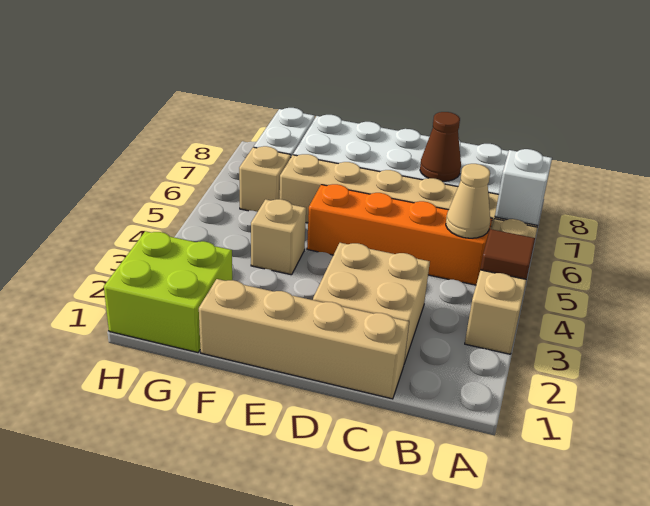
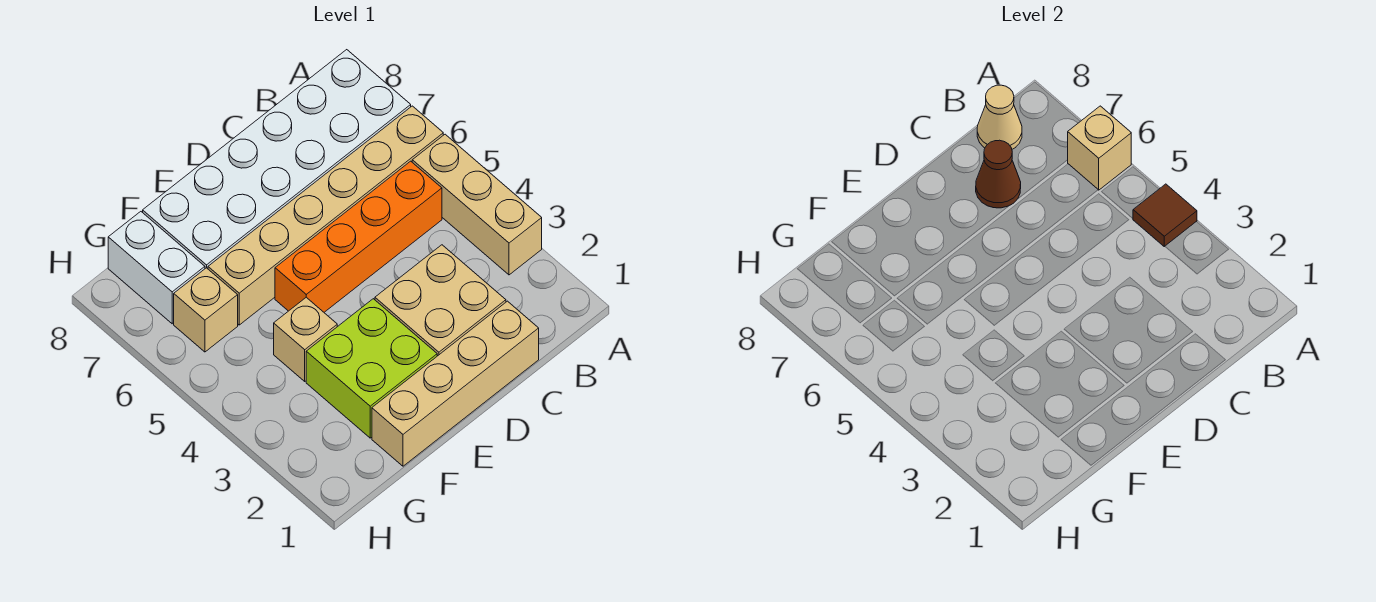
white 1x1 brick [495,149,552,225] -> tan 1x1 brick [1068,106,1131,190]
tan 1x1 cone [446,164,490,238] -> tan 1x1 cone moved to [977,85,1022,149]
lime 2x2 brick [104,231,232,353] -> lime 2x2 brick moved to [306,299,437,438]

